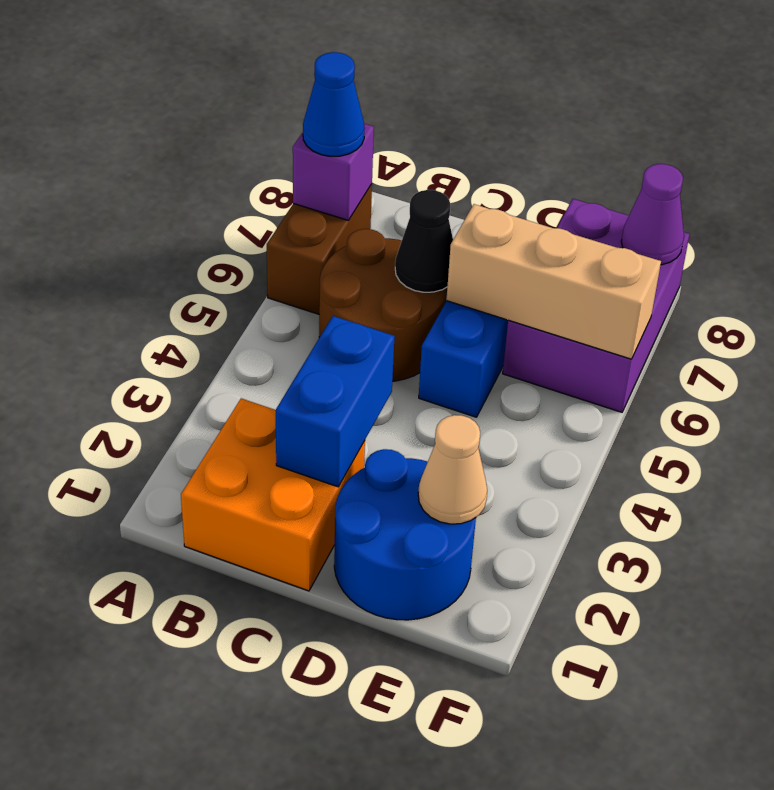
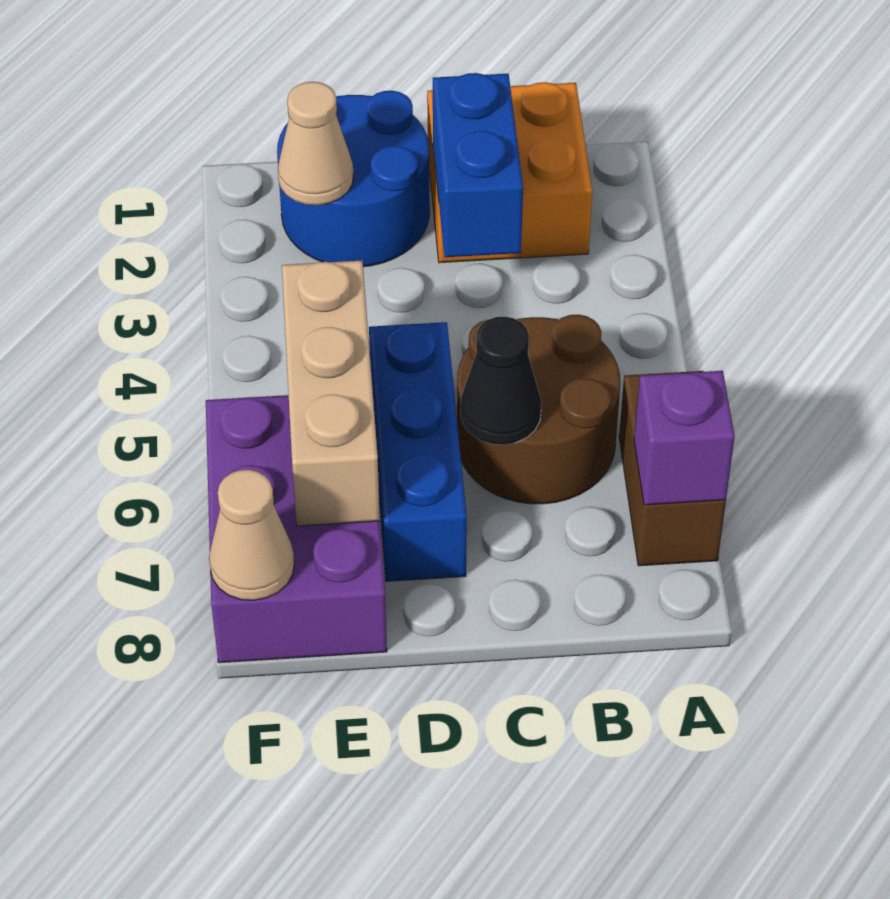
blue 1x1 cone [303,52,365,156] -> none
tan 1x3 brick [446,204,661,359] -> tan 1x3 brick turned to [282,260,380,526]
purple 1x1 cone [621,164,684,265] -> tan 1x1 cone [209,470,294,600]

